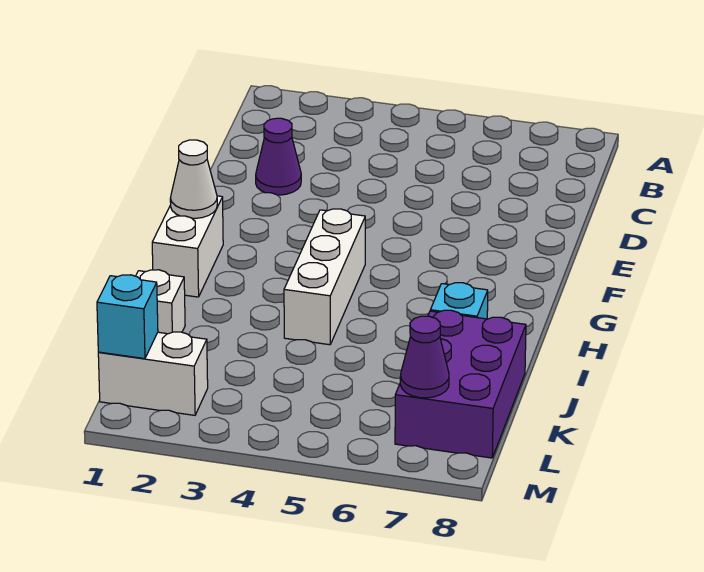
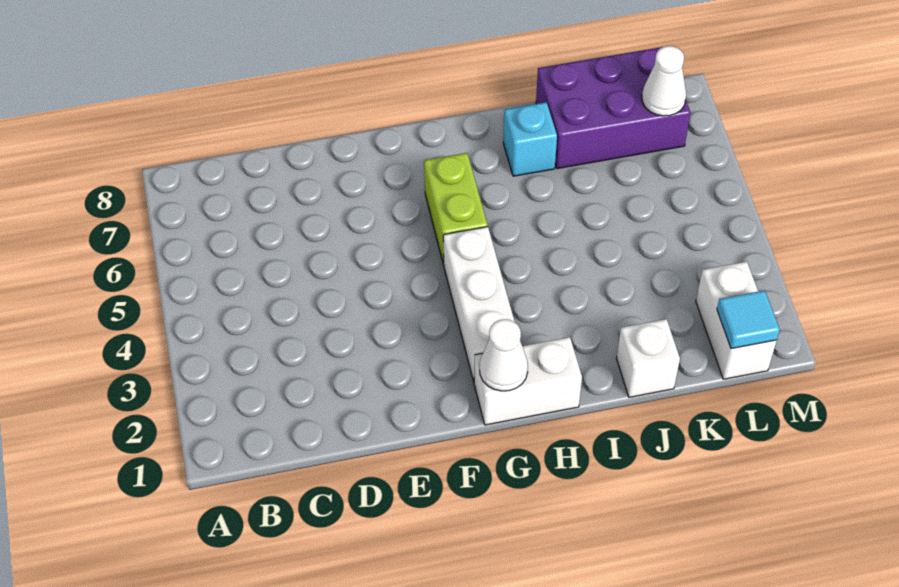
purple 1x1 cone [256,118,301,195] -> none
white 1x3 brick [284,209,365,345] -> white 1x3 brick turned to [443,227,515,382]
none -> lime 1x2 brick [424,153,487,265]
cyan 1x1 brick [97,275,158,359] -> cyan 1x1 tile [717,290,780,349]
purple 1x1 cone [400,316,449,398] -> white 1x1 cone [642,46,686,116]

